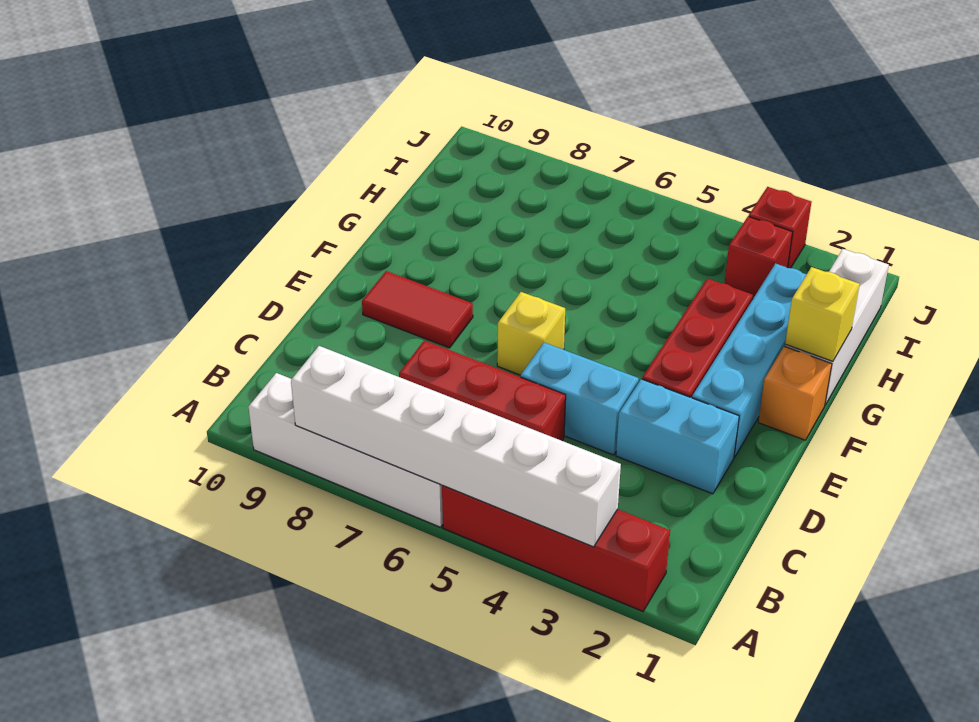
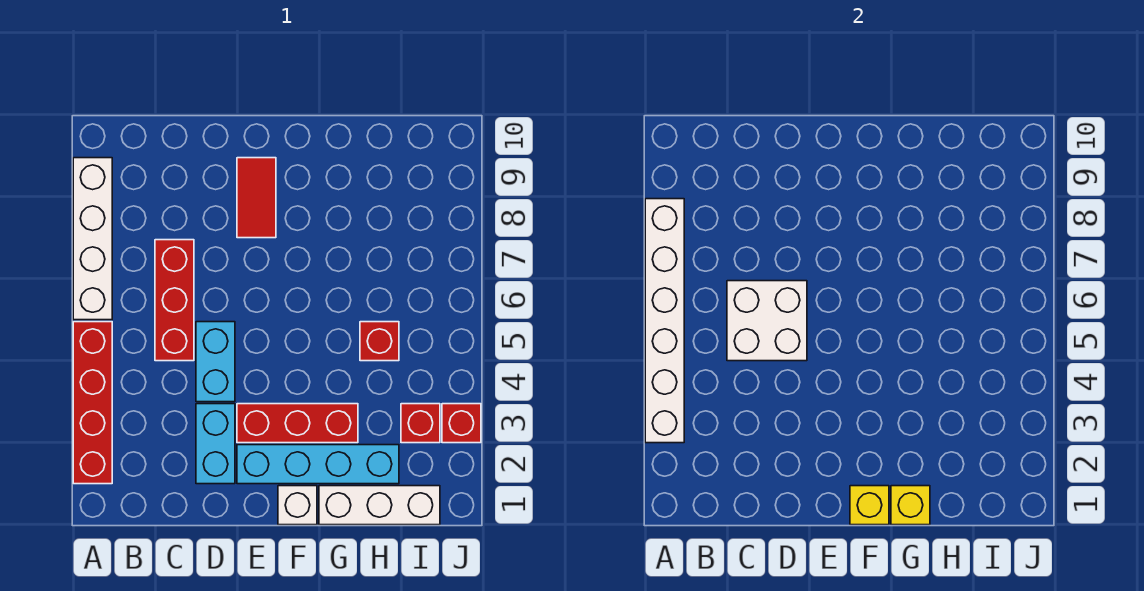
none -> white 2x2 brick [727,281,807,361]
yellow 1x1 brick [497,292,565,375] -> yellow 1x1 brick moved to [850,486,889,525]
orange 1x1 brick [758,346,832,440] -> white 1x1 brick [278,486,317,525]
none -> red 1x1 brick [360,322,399,361]

